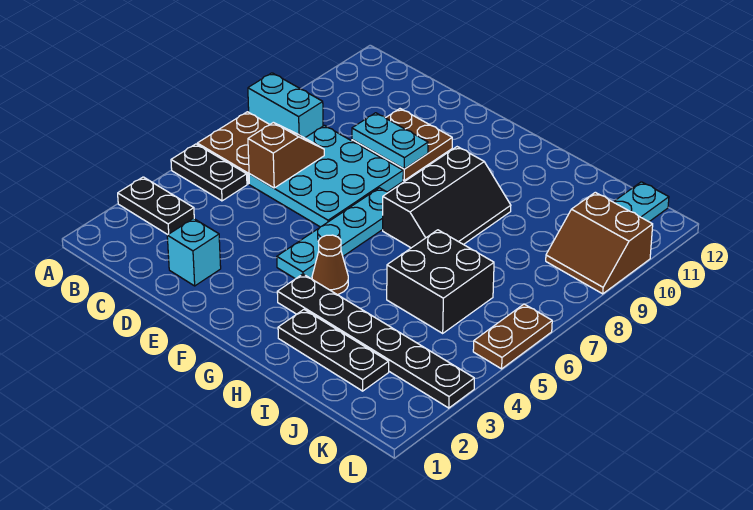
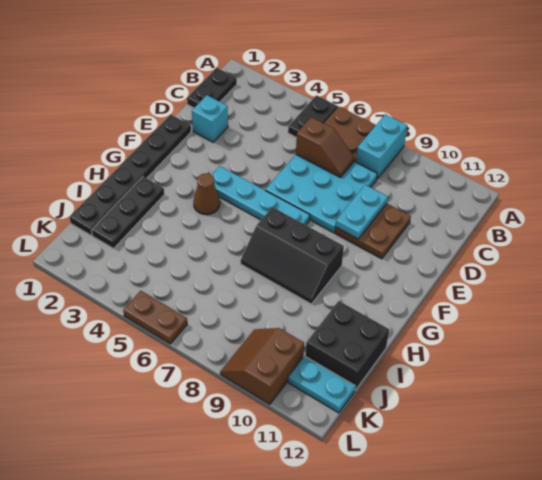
black 1x2 plate [118,177,194,235] -> black 1x2 plate moved to [187,68,237,108]
black 1x6 plate [277,274,474,408] -> black 1x6 plate moved to [70,115,191,235]
black 2x2 brick [387,230,494,333] -> black 2x2 brick moved to [305,301,389,390]

